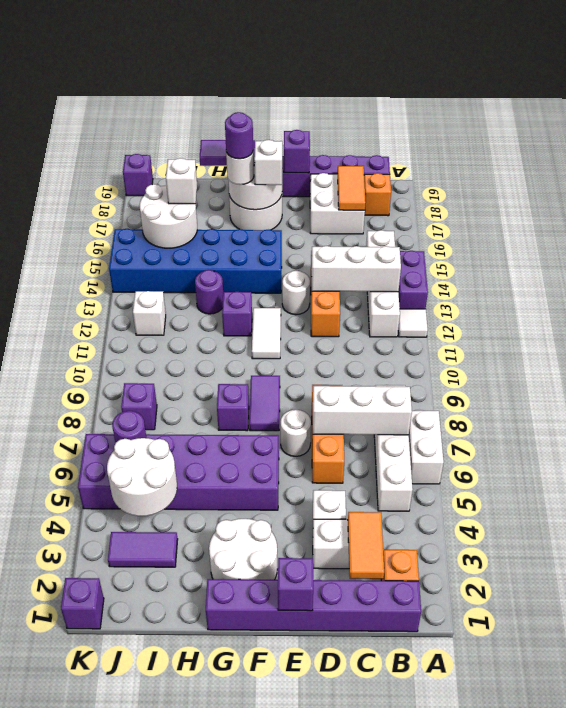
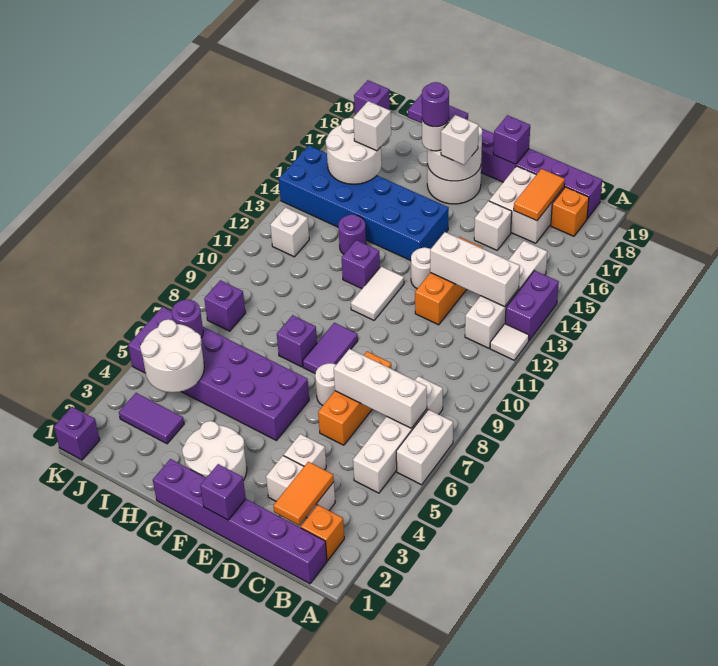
none -> white 1x1 brick [474,201,512,250]

